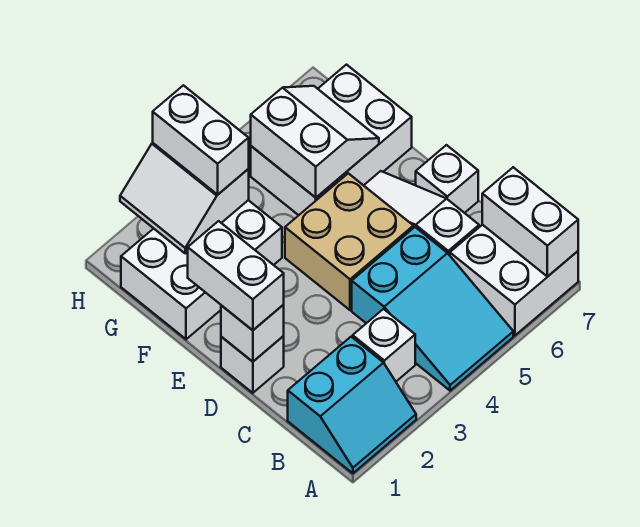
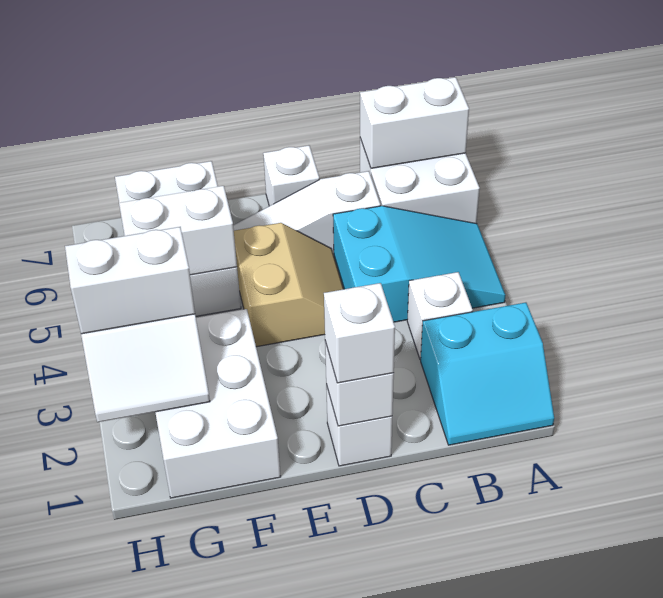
cyan 2x2 slope [288,337,416,473] -> cyan 2x2 slope turned to [421,303,554,445]
white 1x2 brick [188,221,284,330] -> white 1x1 brick [324,283,395,383]
tan 2x2 brick [285,173,413,310] -> tan 2x2 slope [234,223,343,347]

